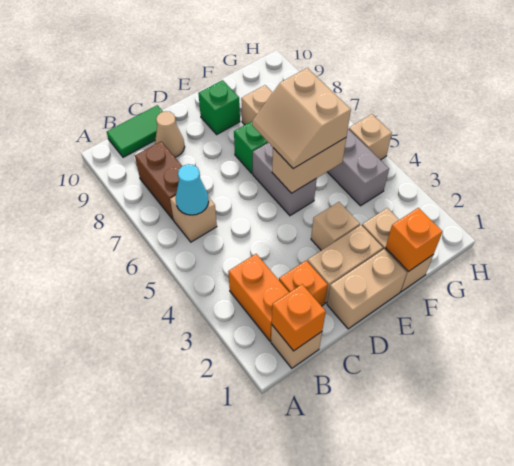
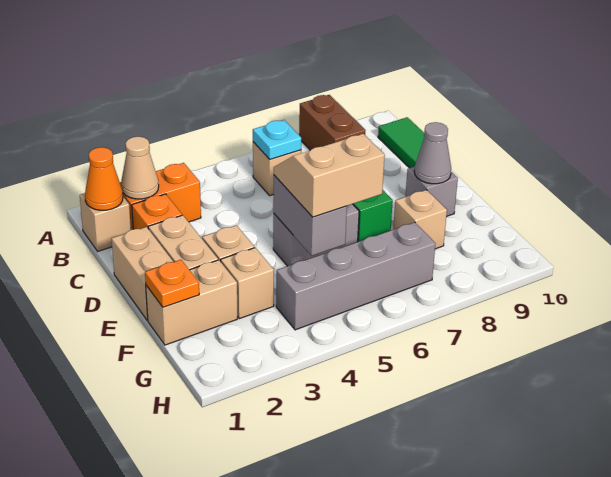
orange 1x1 brick [272,284,326,351] -> orange 1x1 cone [85,147,123,210]
cyan 1x1 cone [176,164,209,215] -> cyan 1x1 plate [253,120,301,159]
brown 1x2 brick [135,142,182,220] -> brown 1x2 brick turned to [299,95,365,150]
tan 1x1 cone [155,111,185,157] -> tan 1x1 cone moved to [121,137,159,199]
tan 1x2 brick [272,138,346,193] -> grey 1x2 brick [273,175,347,256]
green 1x1 brick [198,80,240,134] -> grey 1x1 brick [405,167,458,217]
none -> grey 1x1 cone [414,122,451,184]
orange 1x1 brick [386,208,443,272] -> orange 1x1 plate [145,260,199,307]
tan 1x1 brick [349,114,392,160] -> tan 1x1 brick moved to [221,248,274,319]

